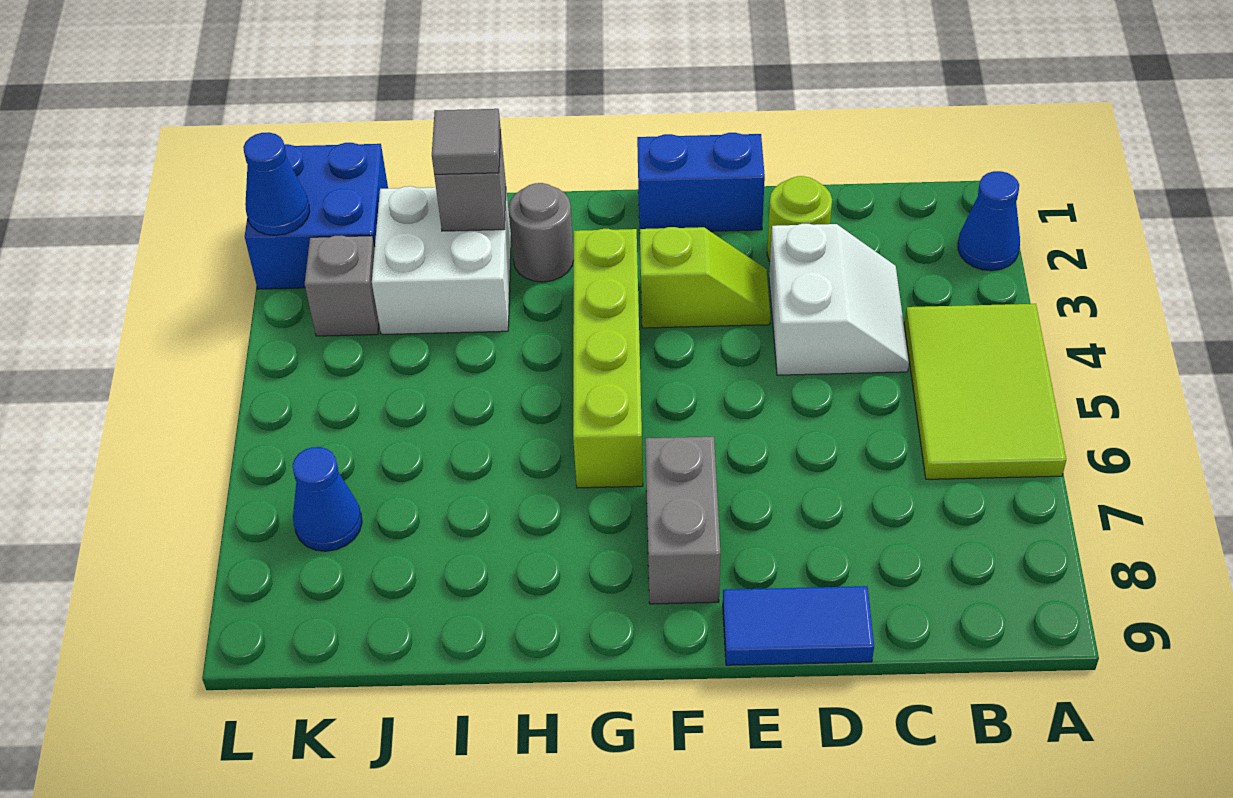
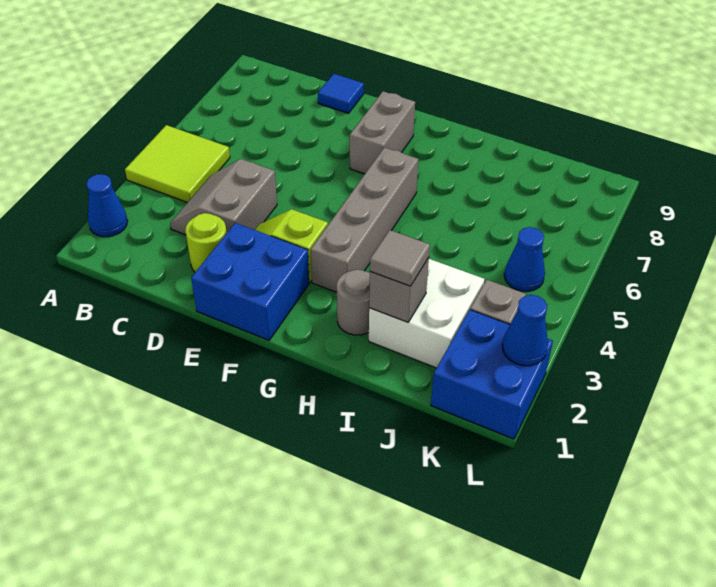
lime 2x3 tile [904,304,1066,479] -> lime 2x2 tile [125,125,230,203]
white 2x2 slope [769,224,909,375] -> grey 2x2 slope [170,159,277,235]
blue 1x2 tile [723,586,874,665] -> blue 1x1 tile [318,74,364,113]
blue 1x2 brick [637,133,765,231] -> blue 2x2 brick [191,223,309,340]
lime 1x4 brick [573,229,643,488] -> grey 1x4 brick [311,147,418,292]
blue 1x1 cone [293,447,362,551] -> blue 1x1 cone moved to [504,227,545,291]

